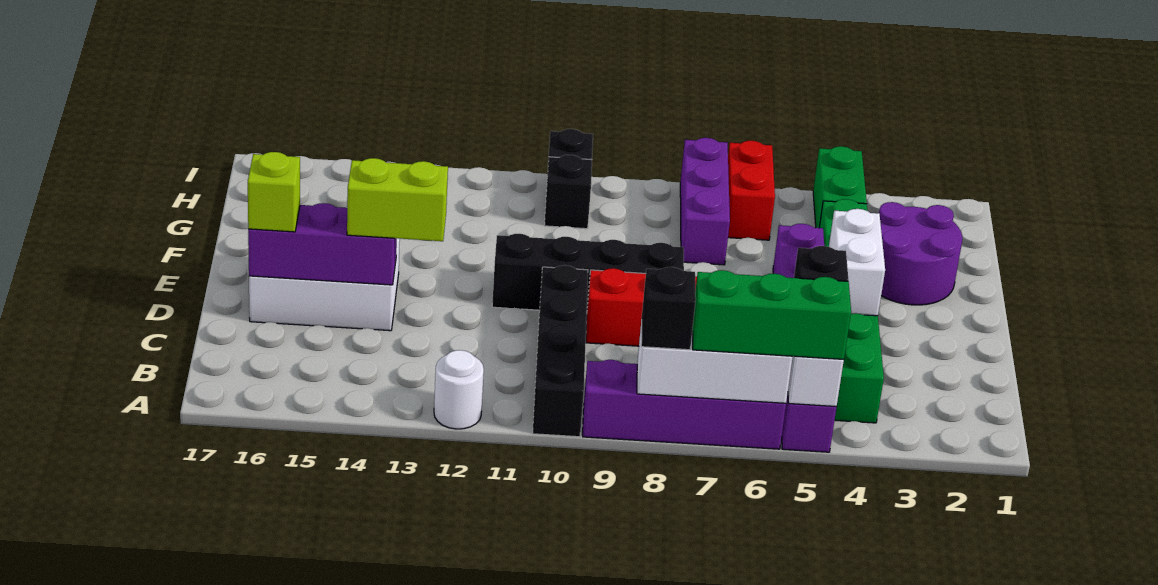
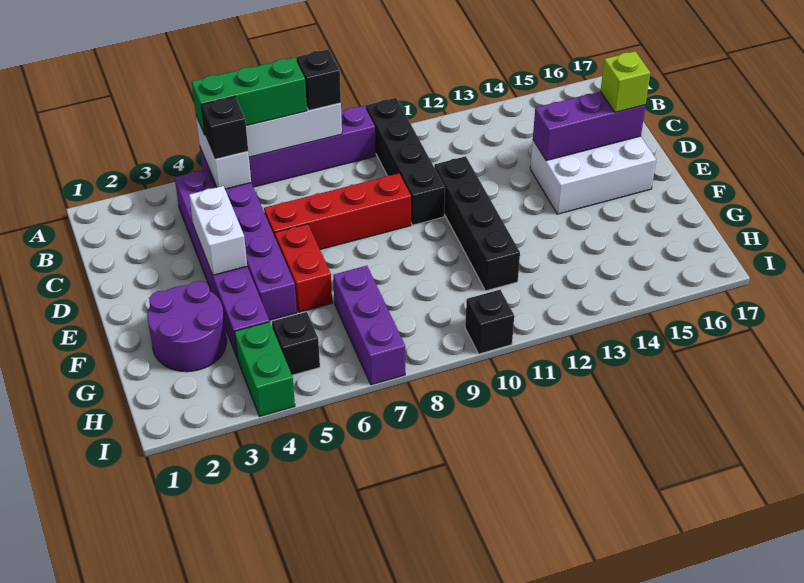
white 1x1 round brick [434,350,484,429] -> none
green 1x6 brick [819,199,884,423] -> purple 1x6 brick [175,169,270,359]
lime 1x2 brick [347,158,448,241] -> none
black 1x4 brick [492,234,684,310] -> black 1x4 brick turned to [434,156,520,291]
red 1x2 brick [728,141,775,240] -> red 1x2 brick moved to [275,224,332,312]
black 1x1 brick [544,155,592,229] -> black 1x1 brick moved to [272,312,320,375]

